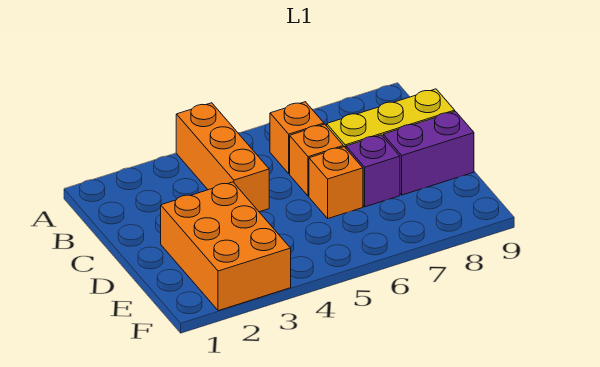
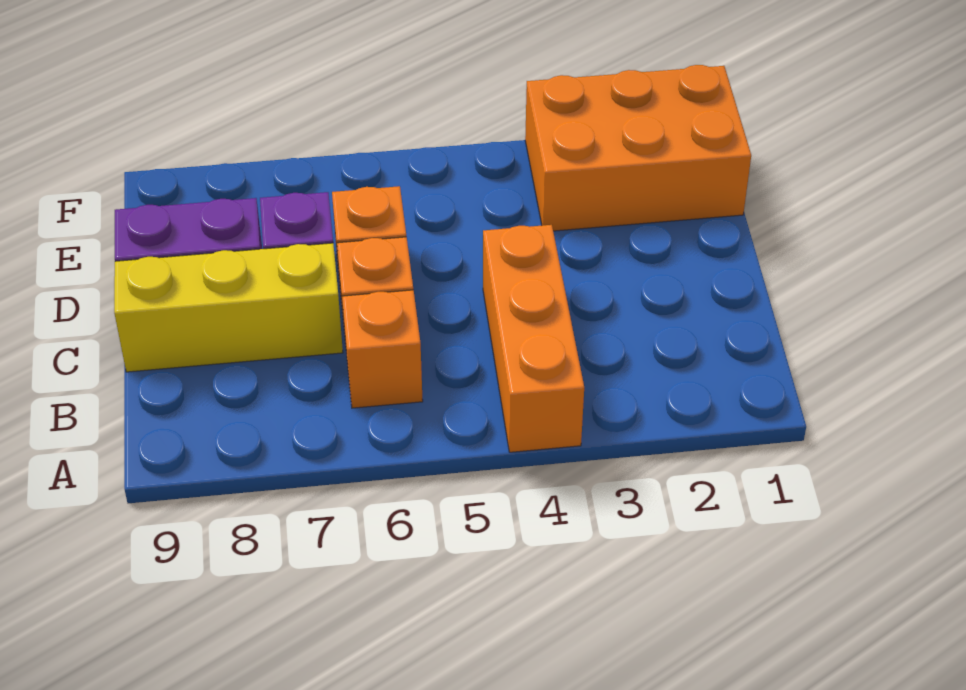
orange 2x3 brick [161,182,291,311] -> orange 2x3 brick turned to [525,65,751,231]

